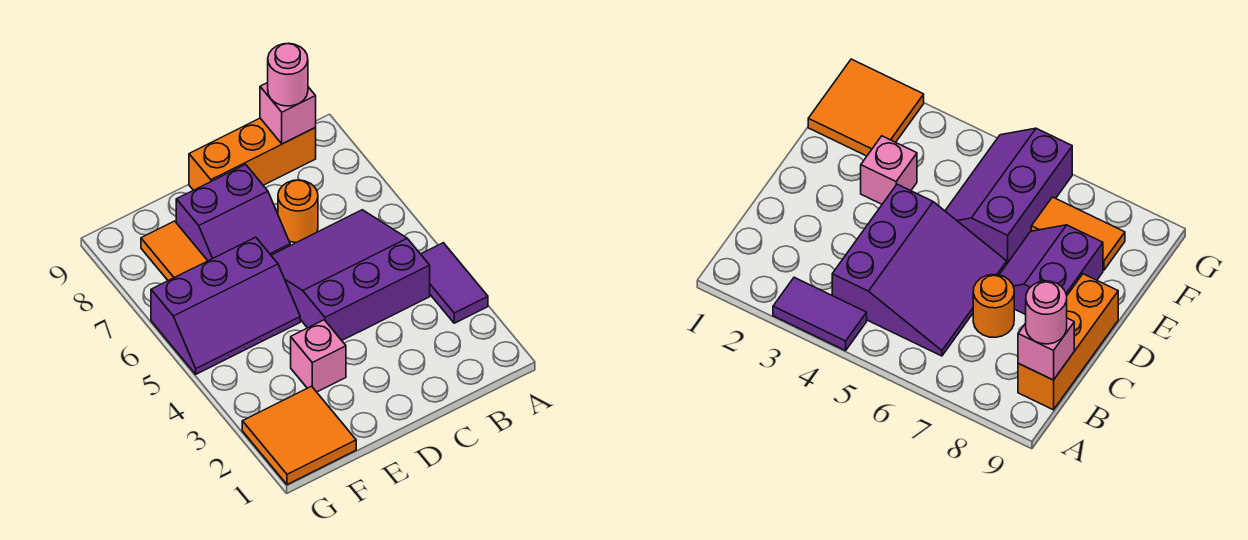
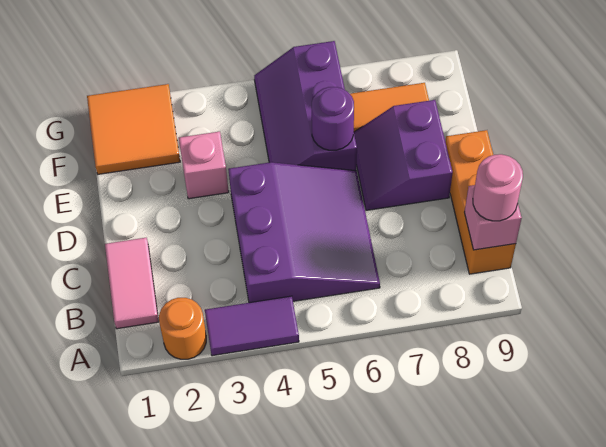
none -> pink 1x2 tile [105,238,159,329]
orange 1x1 round brick [278,180,318,243] -> orange 1x1 round brick moved to [159,298,206,359]
none -> purple 1x1 round brick [312,87,354,150]

